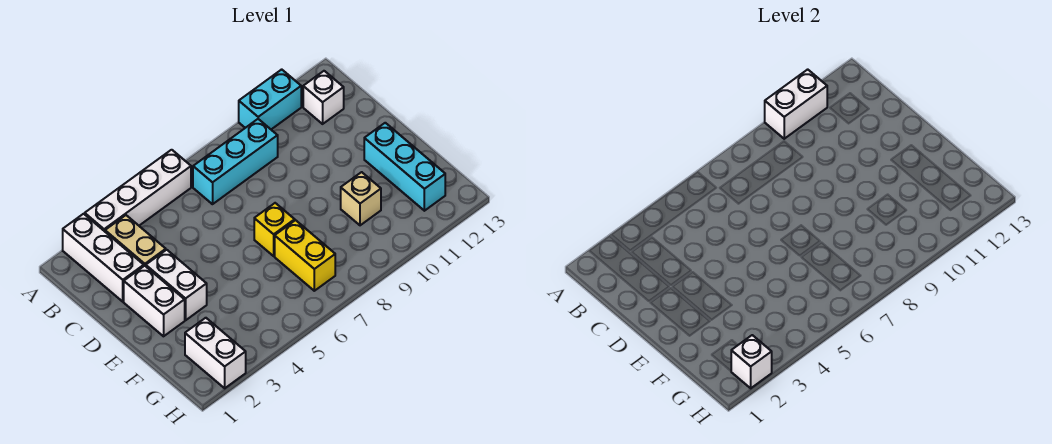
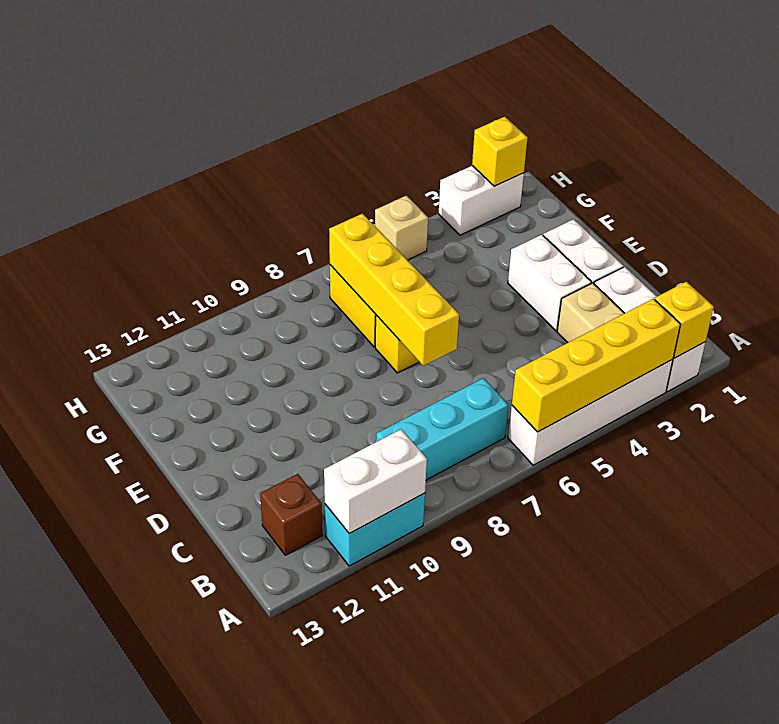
none -> yellow 1x1 brick [655,282,714,358]
none -> yellow 1x4 brick [512,299,681,432]
white 1x1 brick [303,71,344,124] -> brown 1x1 brick [260,474,322,555]
none -> yellow 1x4 brick [329,214,459,366]
cyan 1x3 brick [364,123,445,211] -> none
tan 1x1 brick [341,172,381,225] -> tan 1x1 brick moved to [375,196,428,260]
white 1x2 brick [185,318,246,388] -> white 1x2 brick turned to [439,166,524,235]
white 1x1 brick [731,335,772,388] -> yellow 1x1 brick [472,117,528,186]

